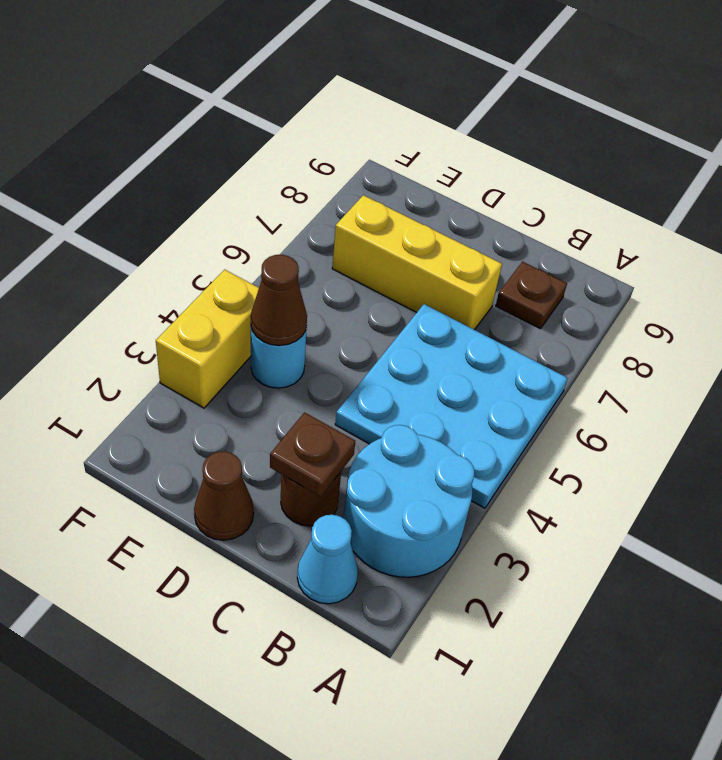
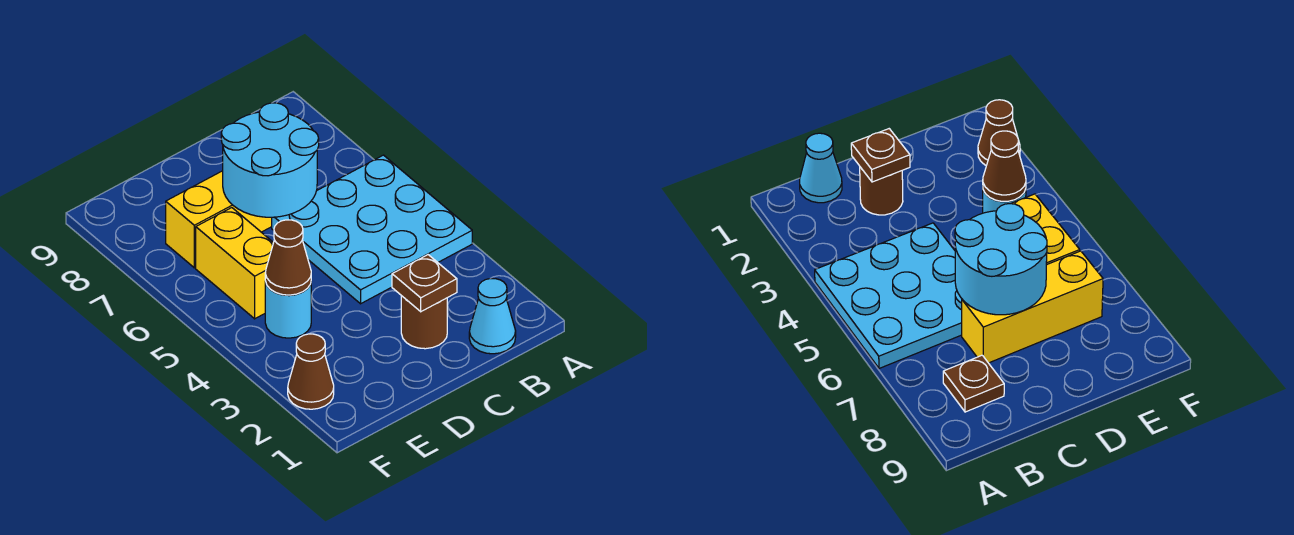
cyan 2x2 round brick [344,425,474,577] -> cyan 2x2 round brick moved to [221,103,319,217]
brown 1x1 cone [194,451,254,540] -> brown 1x1 cone moved to [288,334,334,409]
yellow 1x2 brick [156,270,259,408] -> yellow 1x2 brick moved to [196,208,273,319]

